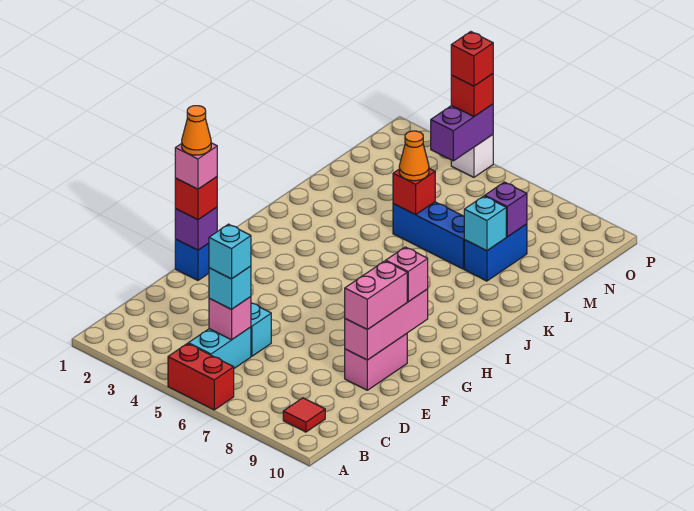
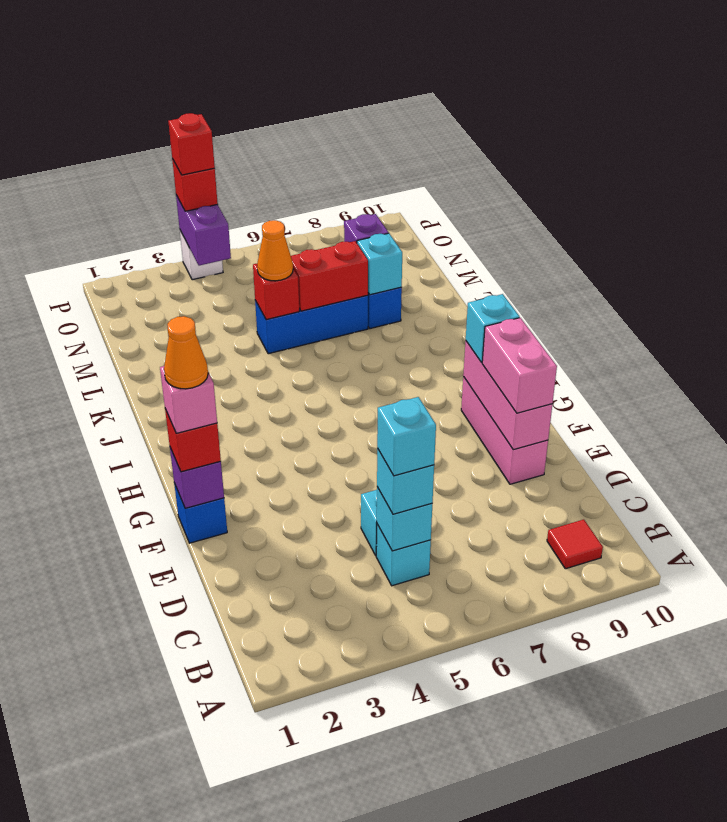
red 1x2 brick [168,344,234,410] -> red 1x2 brick moved to [291,241,368,311]
cyan 1x2 brick [188,327,251,368] -> cyan 1x1 brick [376,524,431,586]
pink 1x1 brick [209,297,251,340] -> cyan 1x1 brick [377,487,432,551]
pink 1x2 brick [345,334,407,390] -> pink 1x3 brick [461,377,548,484]
pink 1x1 brick [386,247,428,302] -> cyan 1x1 brick [466,294,520,363]

